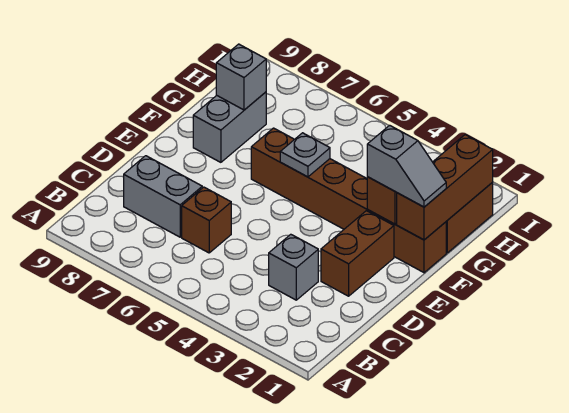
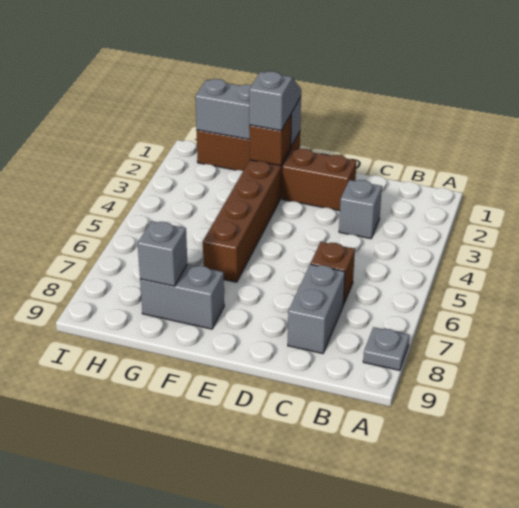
brown 1x3 brick [397,135,493,240] -> grey 1x3 brick [195,79,301,146]
grey 1x1 plate [280,133,330,177] -> grey 1x1 plate moved to [363,327,409,370]

